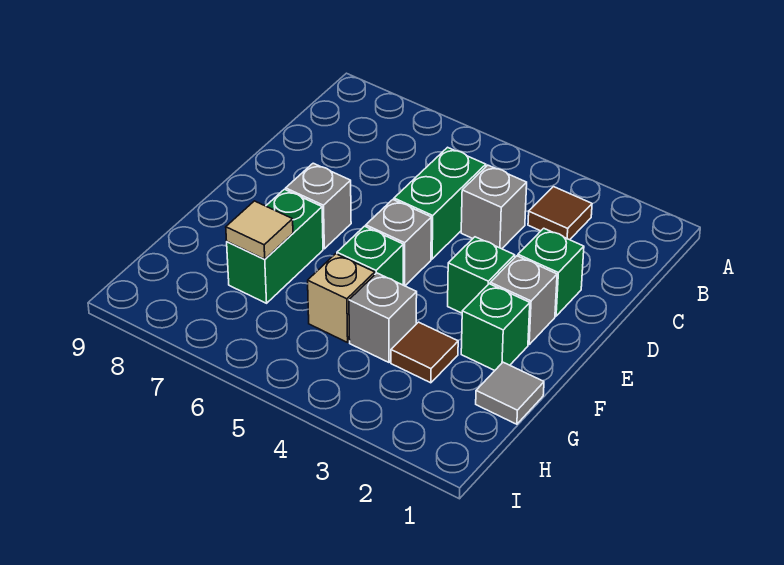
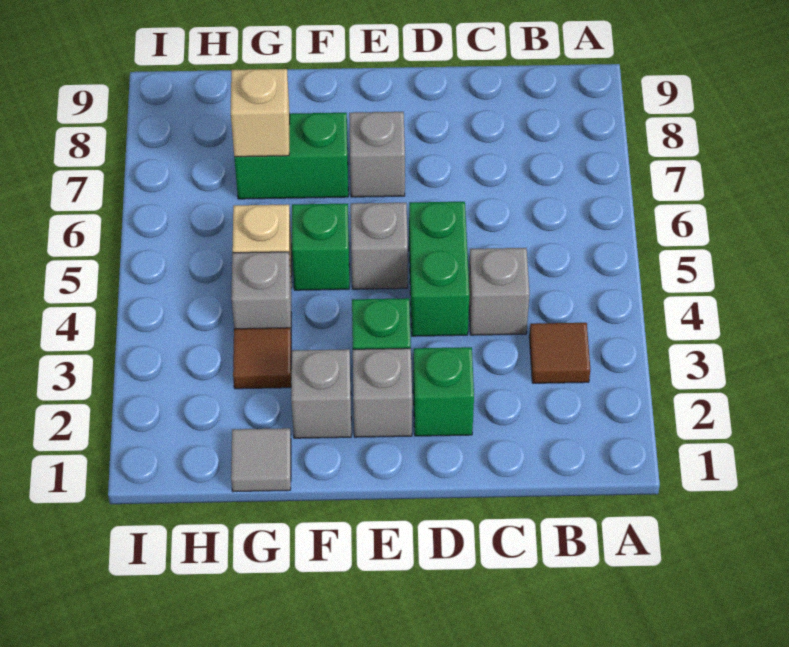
green 1x2 brick [394,147,486,259] -> green 1x2 brick turned to [409,202,469,336]
green 1x1 brick [461,284,530,370] -> grey 1x1 brick [291,349,351,438]
tan 1x1 tile [226,201,293,259] -> tan 1x1 brick [231,69,290,157]

